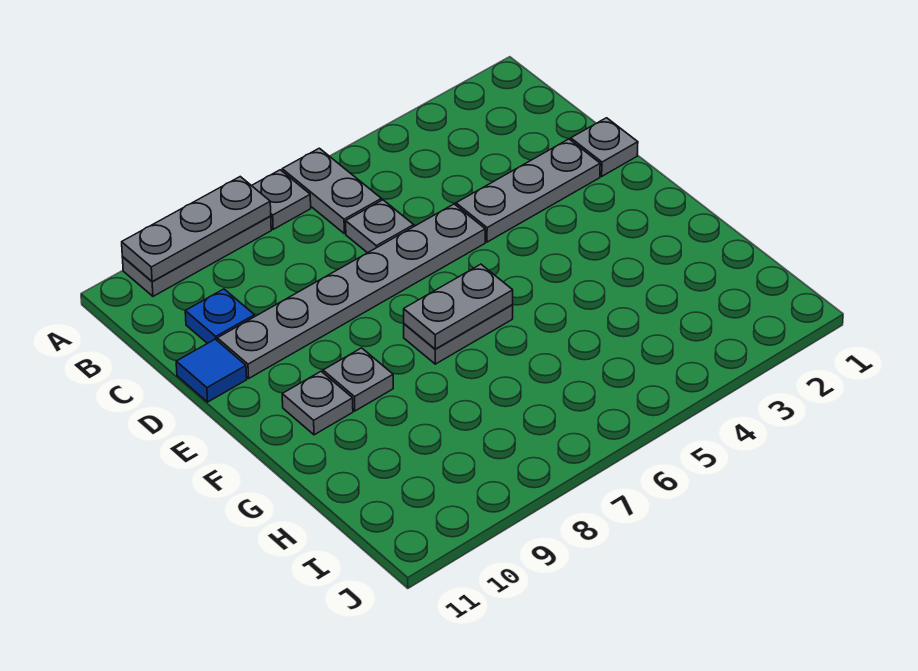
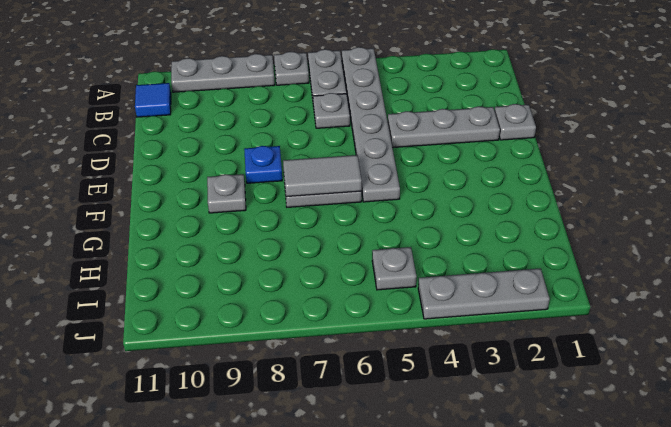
grey 1x3 plate [122,177,271,282] -> grey 1x3 plate moved to [418,268,550,319]
blue 1x1 plate [185,289,255,343] -> blue 1x1 plate moved to [244,146,282,183]
grey 1x6 plate [217,204,485,378] -> grey 1x6 plate turned to [342,47,400,202]
blue 1x1 tile [176,339,247,402] -> blue 1x1 tile moved to [135,83,171,117]
grey 1x2 plate [404,264,513,349] -> grey 1x2 tile [283,155,362,197]
grey 1x1 plate [282,371,353,435] -> grey 1x1 plate moved to [372,247,417,290]

